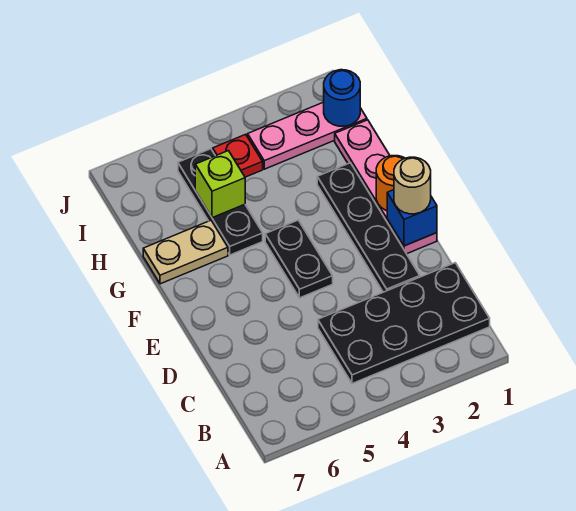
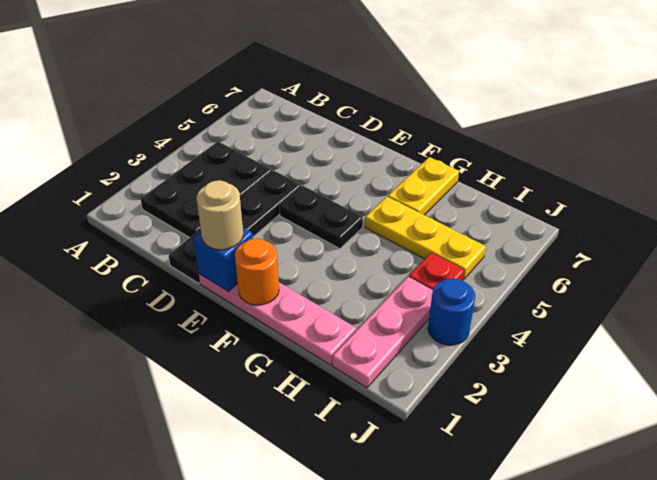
black 2x4 plate [318,263,490,384] -> black 2x3 plate [141,142,272,238]
black 1x4 plate [317,163,420,292] -> black 1x4 plate turned to [169,170,301,283]
black 1x3 plate [178,149,263,255] -> yellow 1x3 plate [365,197,486,279]
tan 1x2 plate [143,220,228,284] -> yellow 1x2 plate [388,157,459,215]
lime 1x1 brick [195,151,245,218] -> none
blue 1x1 round brick [324,70,360,126] -> blue 1x1 round brick moved to [428,278,475,345]

